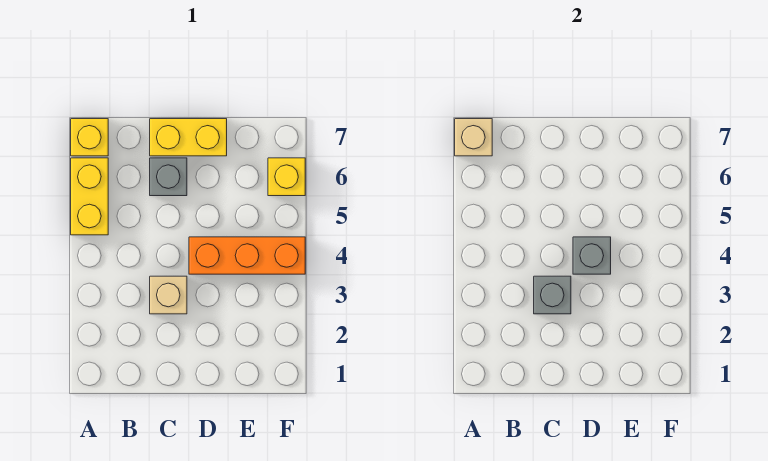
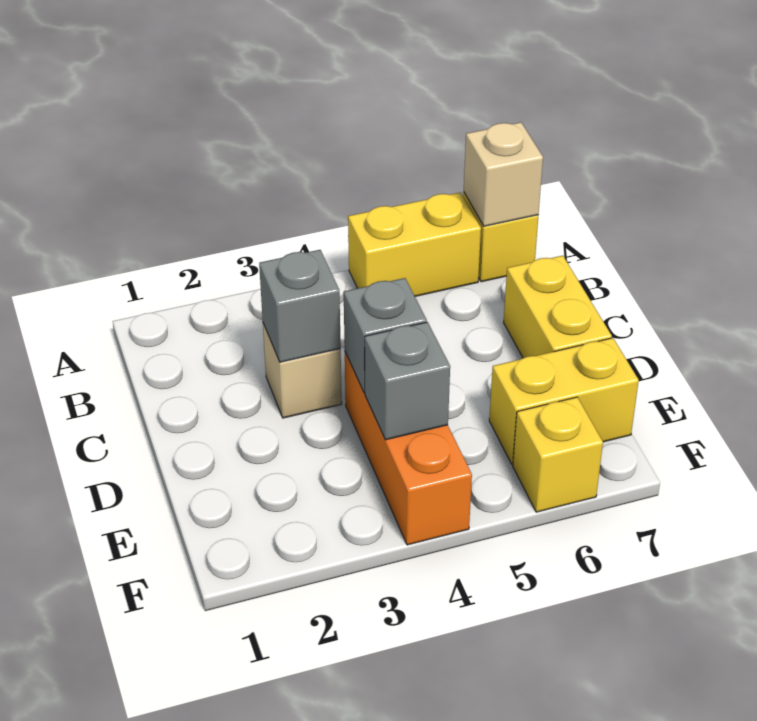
grey 1x1 brick [150,158,187,196] -> grey 1x1 brick moved to [365,322,450,440]
none -> yellow 1x2 brick [489,338,639,464]

